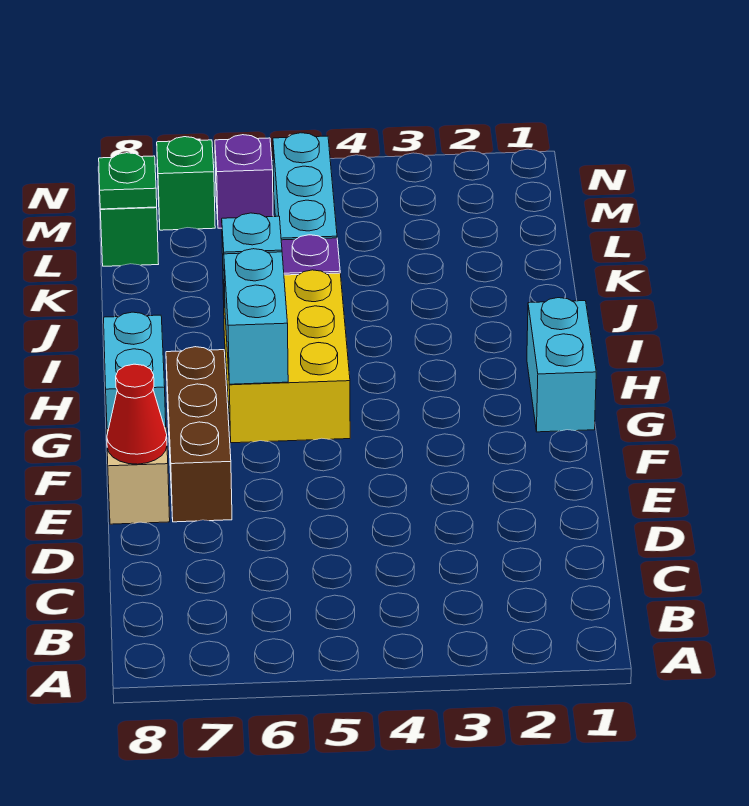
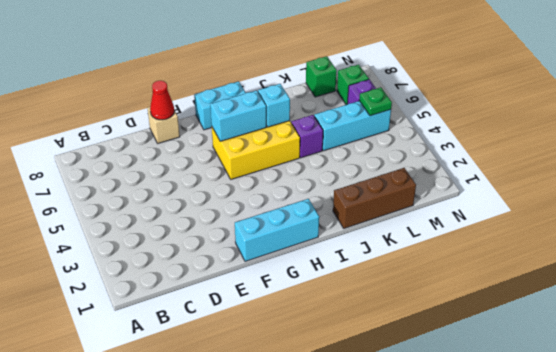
brown 1x3 brick [166,347,232,522] -> brown 1x3 brick moved to [333,168,416,228]
cyan 1x2 brick [527,298,596,432] -> cyan 1x3 brick [235,199,319,261]
green 1x1 plate [99,153,157,209] -> green 1x1 plate moved to [359,87,392,116]

